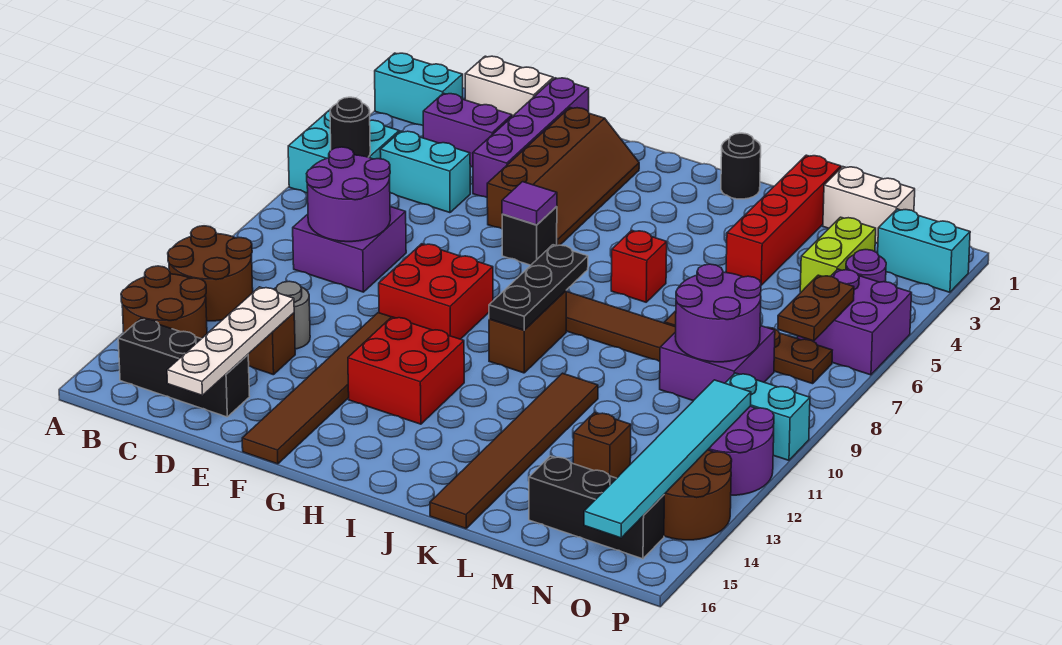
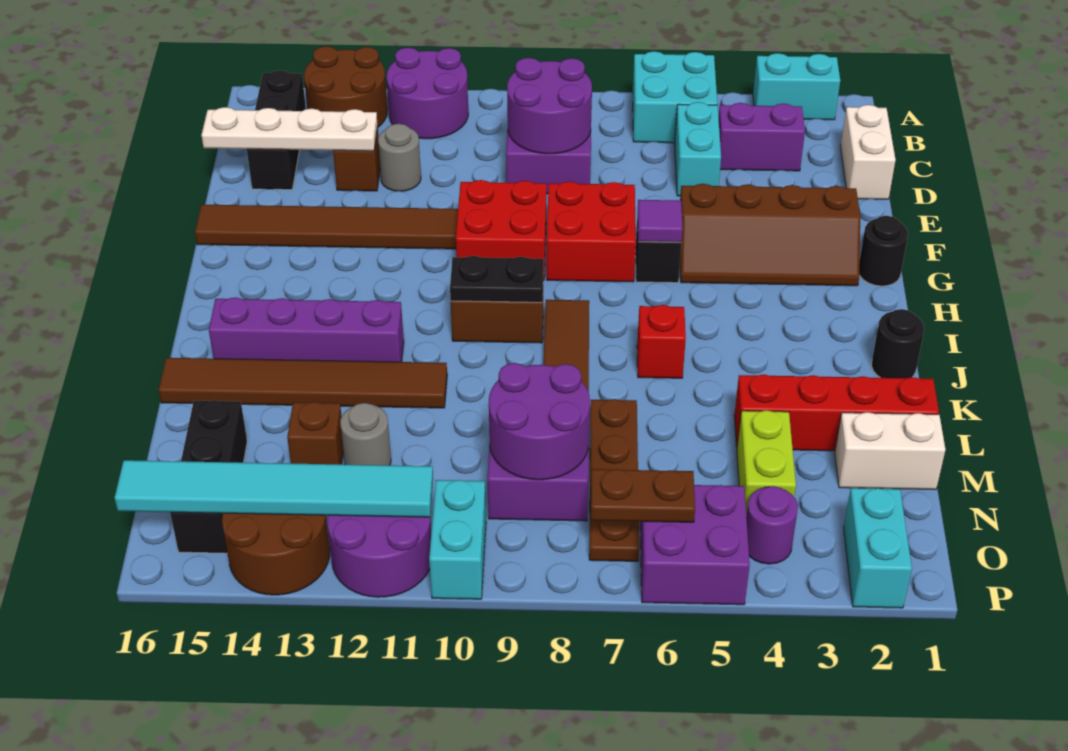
cyan 1x2 brick [375,53,463,125] -> cyan 1x2 brick turned to [753,53,840,120]
brown 2x2 round brick [168,226,253,321] -> purple 2x2 round brick [387,48,468,139]
black 1x1 round brick [330,97,370,157] -> black 1x1 round brick moved to [859,216,908,286]
purple 1x2 brick [423,93,512,167] -> purple 1x2 brick turned to [718,103,805,171]
purple 1x4 brick [473,78,589,197] -> purple 1x4 brick moved to [209,297,404,362]
red 2x2 brick [348,317,464,424] -> red 2x2 brick moved to [547,181,636,282]
black 1x3 plate [489,245,588,330] -> black 1x2 plate [450,256,544,302]
white 1x2 brick [823,167,915,243] -> white 1x2 brick turned to [835,412,945,490]
none -> grey 1x1 round brick [340,403,391,465]
lime 1x2 brick [800,217,876,293] -> lime 1x2 brick turned to [737,410,796,517]

